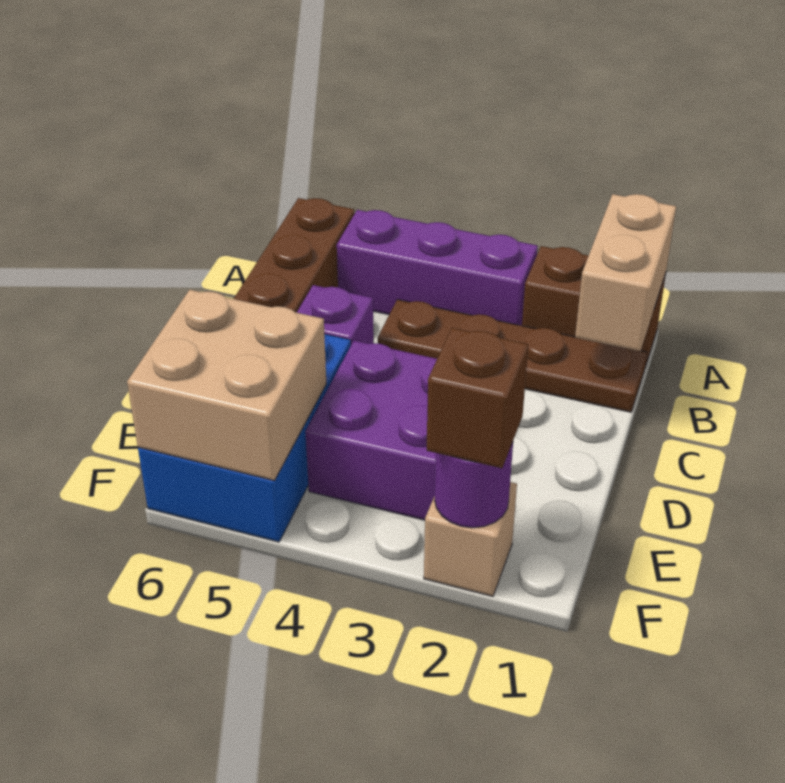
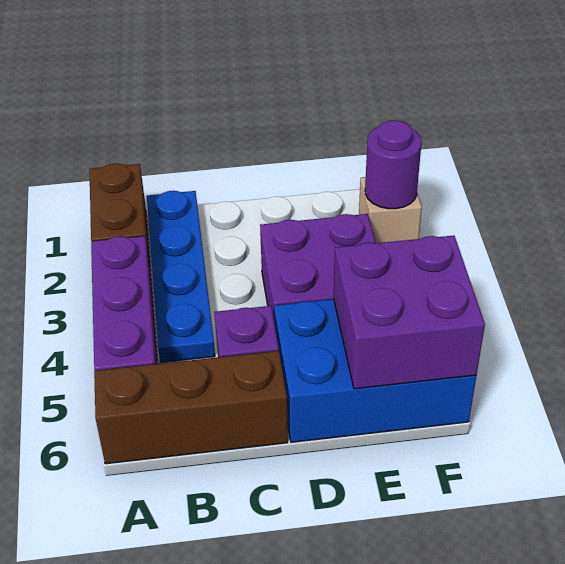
tan 1x2 brick [575,194,676,351] -> none
brown 1x4 plate [378,299,647,412] -> blue 1x4 plate [147,191,215,362]
tan 2x2 brick [127,290,326,481] -> purple 2x2 brick [334,236,485,389]
brown 1x1 brick [427,328,528,468] -> none

